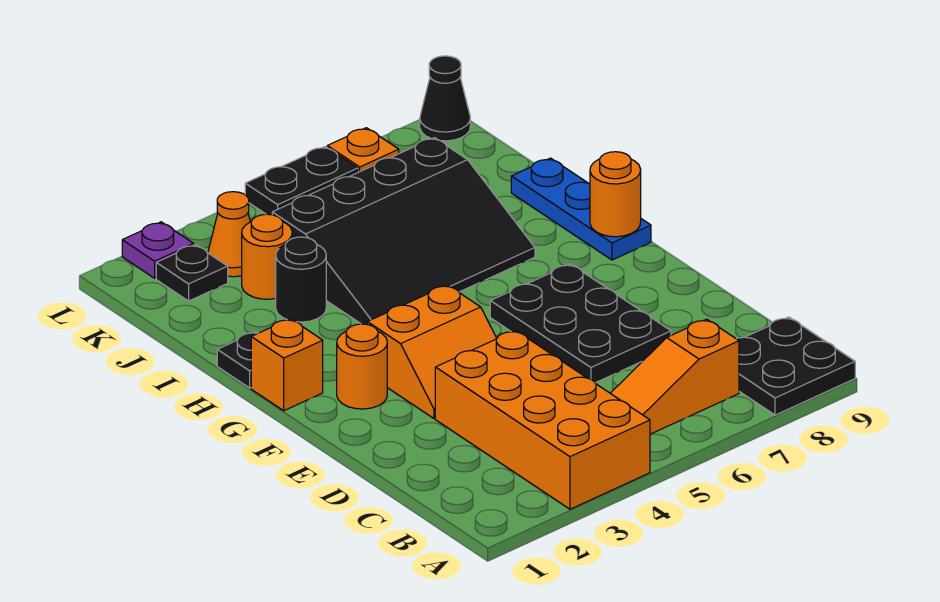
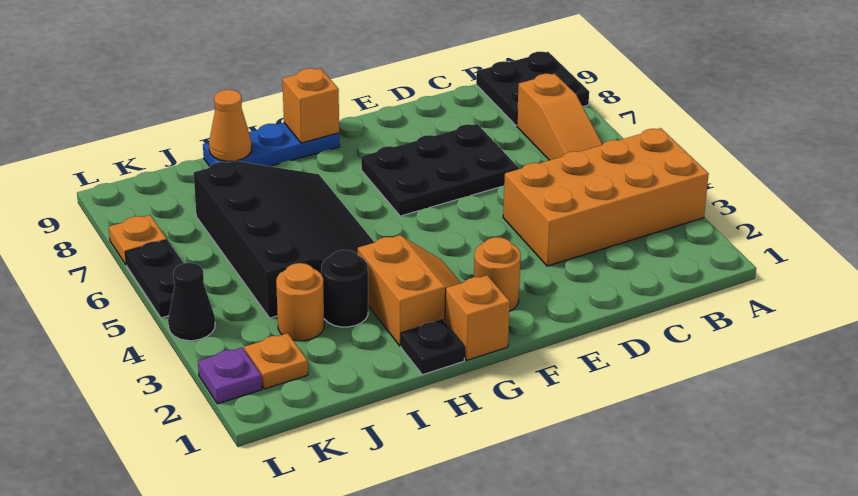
orange 2x2 slope [367,285,497,418] -> orange 2x2 slope moved to [358,235,461,346]
orange 1x1 round brick [590,152,641,237] -> orange 1x1 brick [282,68,339,143]
black 1x1 plate [156,245,228,301] -> orange 1x1 plate [244,333,308,389]
orange 1x1 cone [208,192,250,277] -> orange 1x1 cone moved to [209,90,252,161]
black 1x1 cone [420,56,470,141] -> black 1x1 cone moved to [168,263,215,341]

